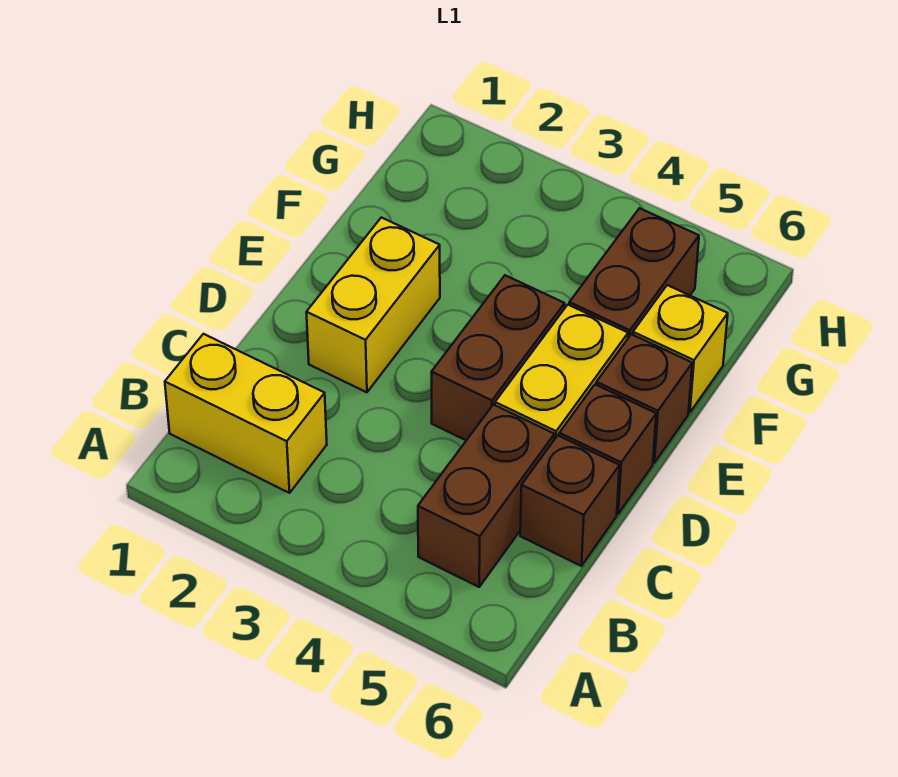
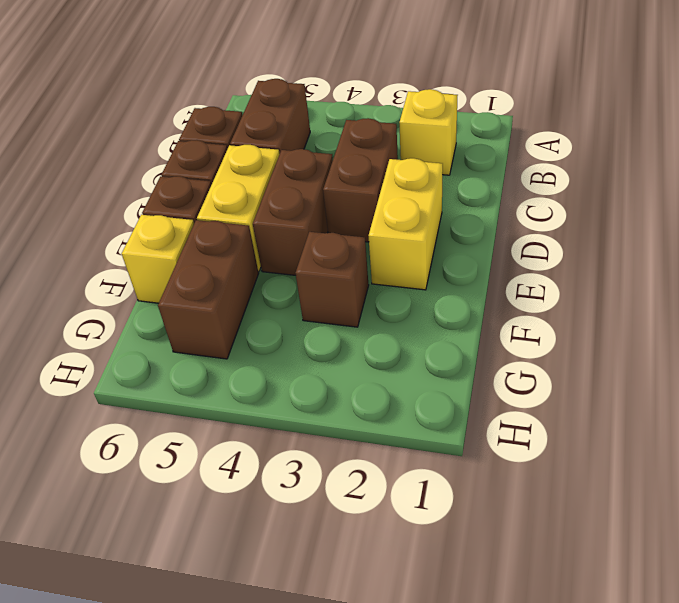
yellow 1x2 brick [165,334,327,493] -> yellow 1x1 brick [399,89,458,175]
none -> brown 1x2 brick [323,118,398,242]
none -> brown 1x1 brick [295,232,369,327]

